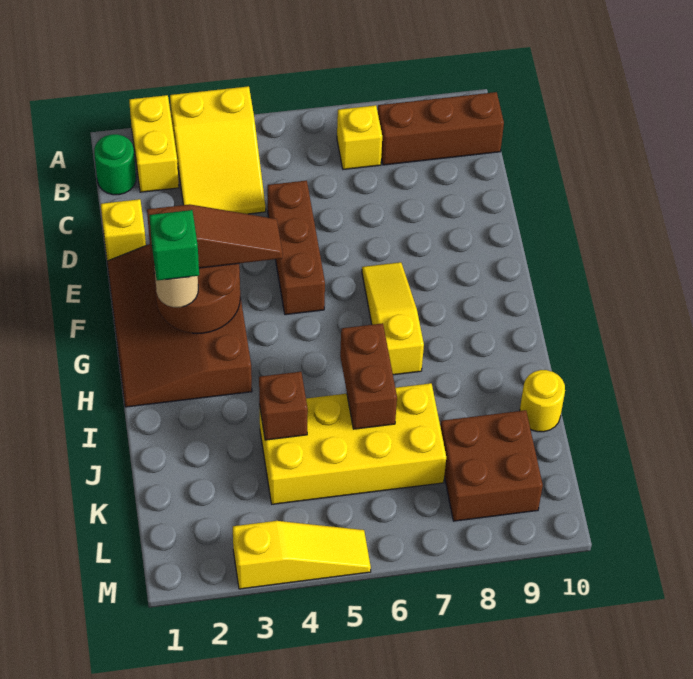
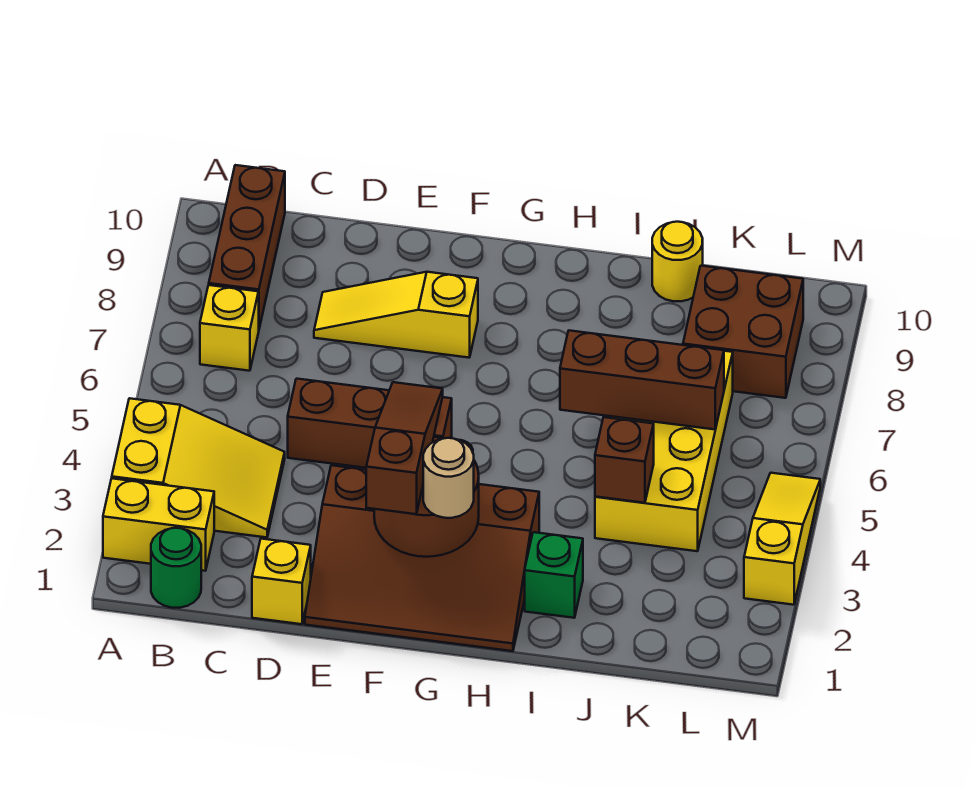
yellow 1x3 slope [362,262,424,375] -> yellow 1x3 slope moved to [314,272,478,358]
green 1x1 brick [149,210,199,280] -> green 1x1 brick moved to [525,532,583,618]
brown 1x2 brick [340,323,397,429] -> brown 1x3 brick [560,331,724,429]

